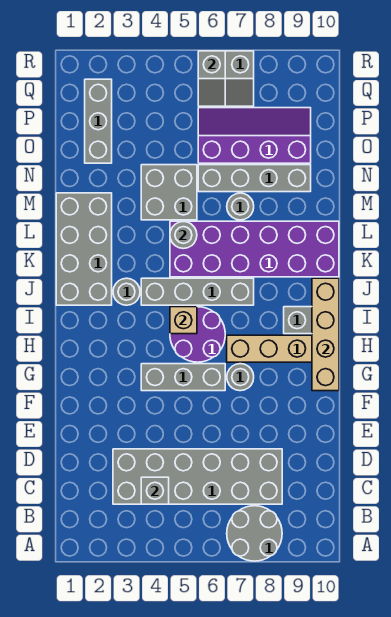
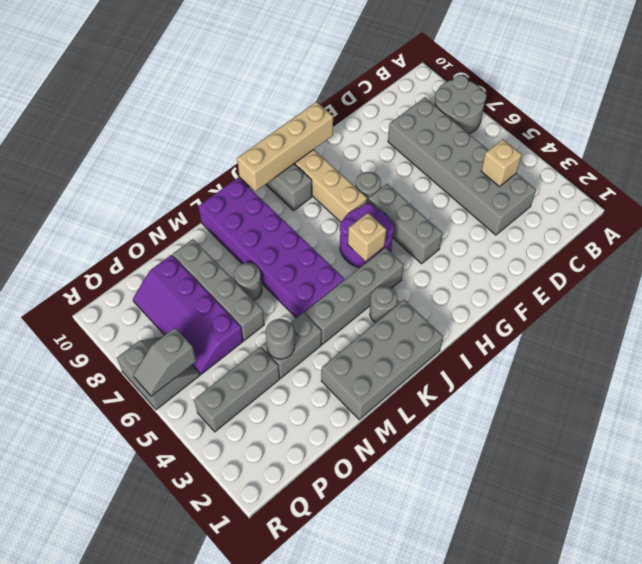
grey 1x1 brick [141,477,169,504] -> tan 1x1 brick [481,139,522,186]
grey 1x4 brick [141,278,254,305] -> grey 1x4 brick turned to [305,248,404,344]
grey 1x1 round brick [170,222,197,249] -> grey 1x1 round brick moved to [266,319,295,359]
grey 2x2 brick [141,165,197,220] -> grey 1x2 brick [261,313,322,378]
grey 1x3 brick [85,79,112,163] -> grey 1x3 brick moved to [194,347,280,432]
grey 1x2 slope [198,51,225,106] -> grey 1x2 slope turned to [133,328,196,396]

